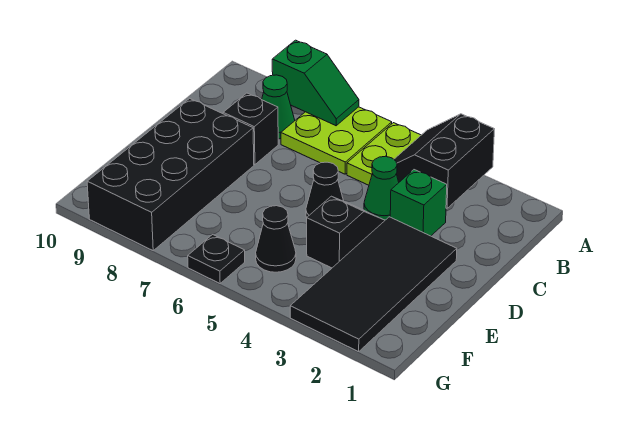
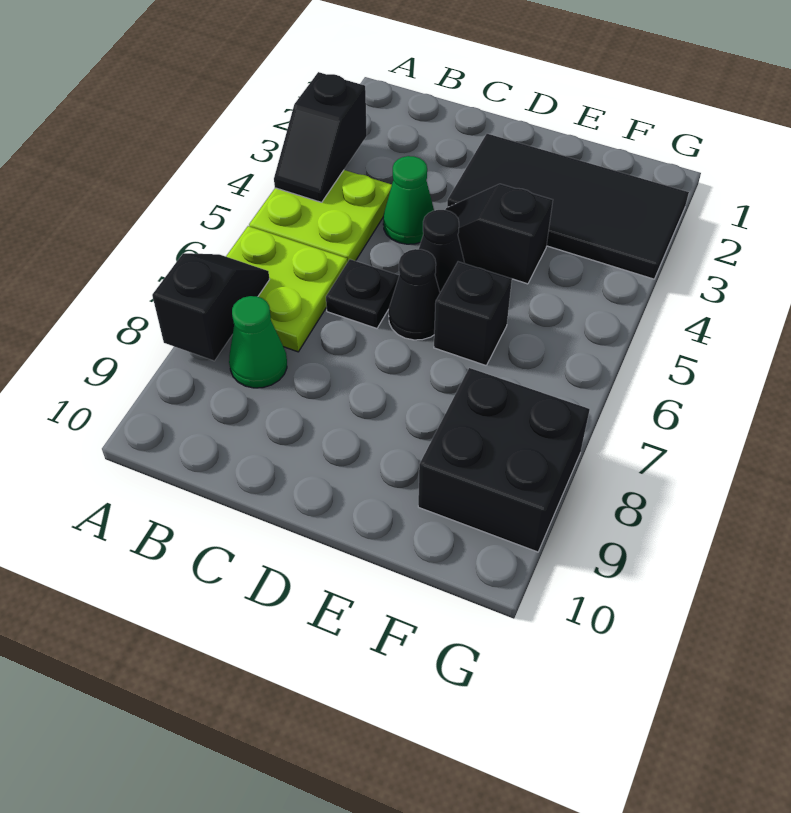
black 2x2 slope [394,114,494,208] -> black 1x2 slope [274,72,367,202]
green 1x2 slope [272,40,359,126] -> black 1x2 slope [152,253,270,361]
green 1x1 brick [390,170,447,236] -> none
black 1x1 brick [223,93,278,165] -> black 1x1 brick moved to [434,262,512,365]
black 2x4 brick [87,98,254,250] -> black 2x2 brick [418,368,590,552]
black 1x1 cone [256,206,296,272] -> black 1x1 cone moved to [389,249,440,340]
black 1x1 plate [188,234,245,283] -> black 1x1 plate moved to [326,259,399,328]

